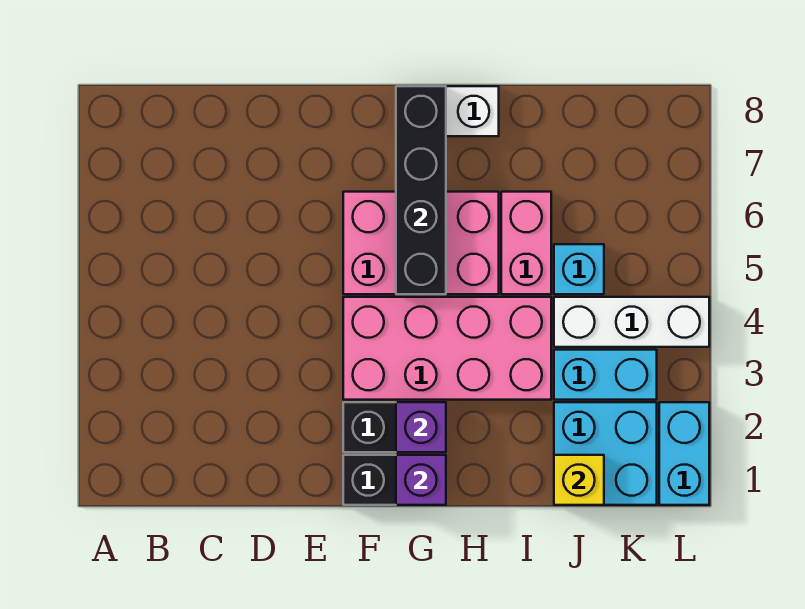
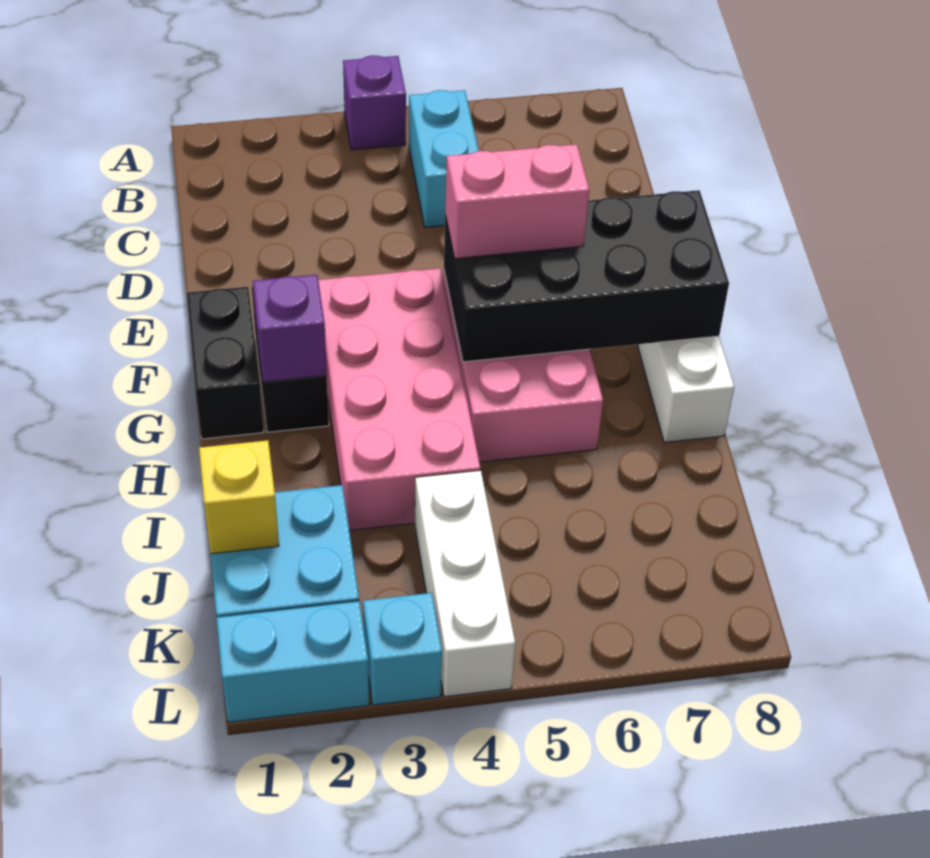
purple 1x1 brick [396,455,446,505] -> purple 1x1 brick moved to [343,55,406,150]
black 1x4 brick [396,86,446,294] -> black 2x4 brick [444,190,729,362]
pink 1x2 brick [501,192,551,294] -> pink 1x2 brick moved to [445,144,589,259]
cyan 1x2 brick [554,350,657,400] -> cyan 1x2 brick moved to [409,90,479,227]
cyan 1x1 brick [554,244,604,294] -> cyan 1x1 brick moved to [363,593,442,705]

